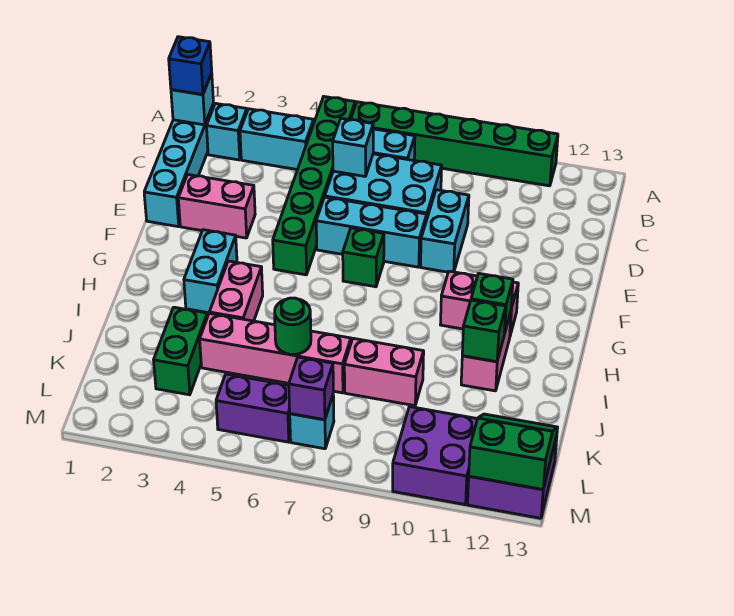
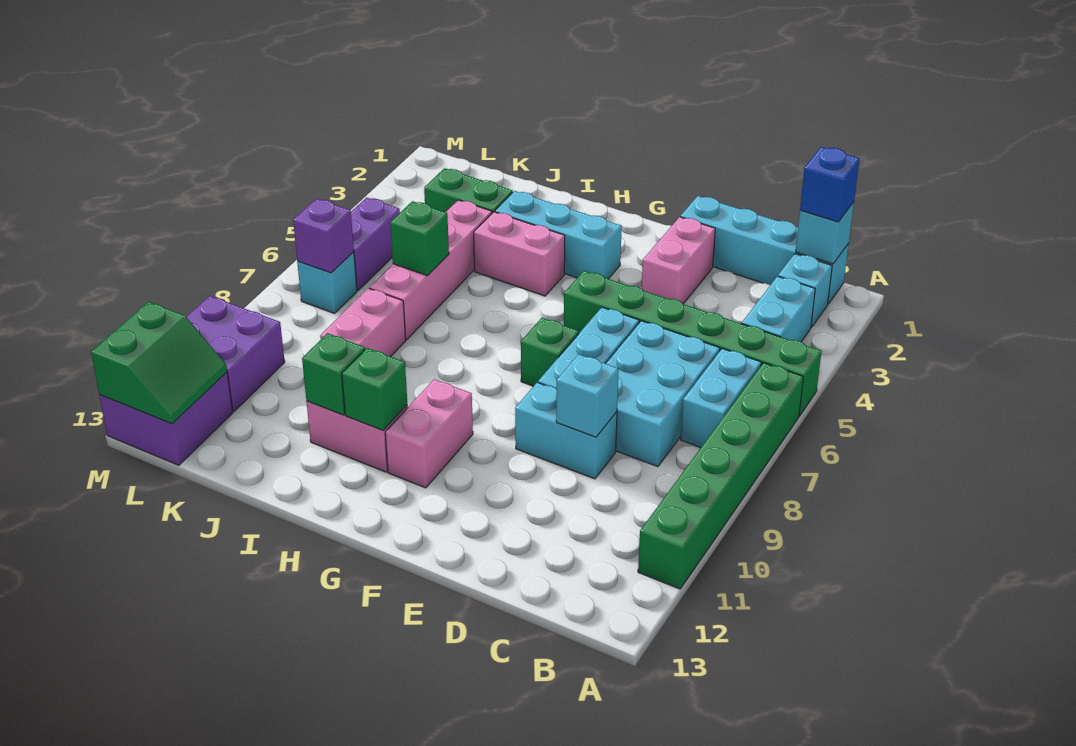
cyan 1x1 brick [333,118,373,176] -> cyan 1x1 brick moved to [556,354,619,437]
cyan 1x2 brick [184,230,237,313] -> cyan 1x3 brick [495,191,622,279]
green 1x1 round brick [275,298,311,355] -> green 1x1 brick [390,201,449,276]

